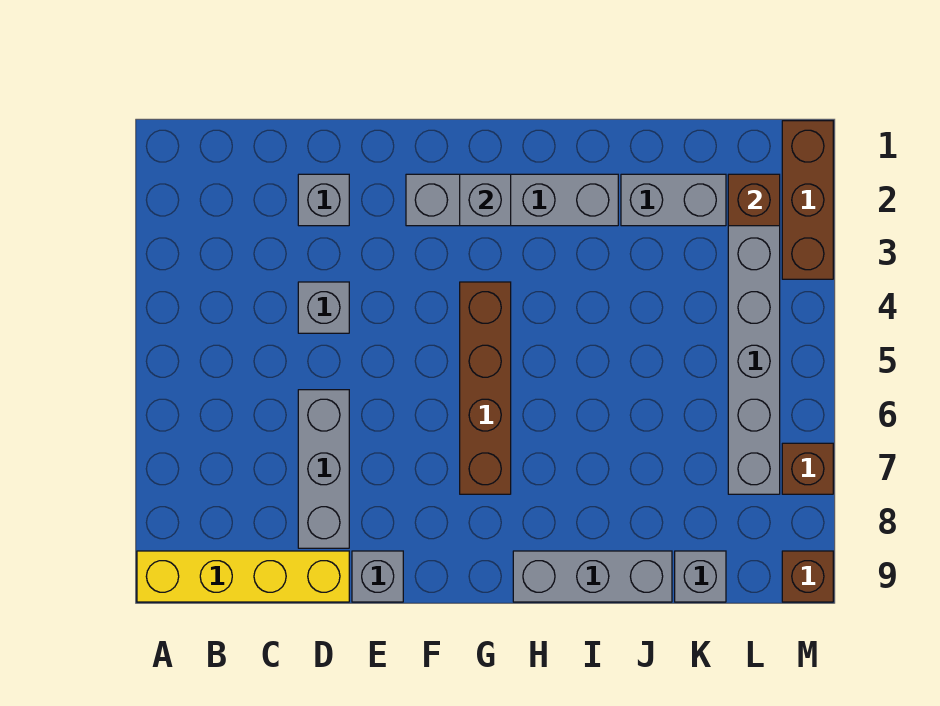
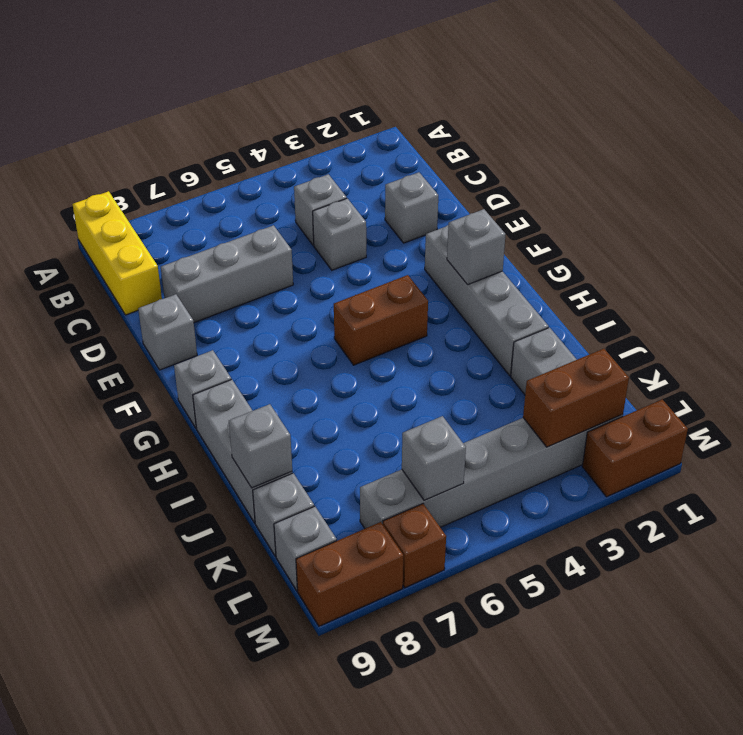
yellow 1x4 brick [137,551,349,602] -> yellow 1x3 brick [73,191,162,315]
none -> grey 1x1 brick [294,174,347,245]
brown 1x4 brick [460,282,511,494] -> brown 1x2 brick [334,275,428,365]
none -> grey 1x1 brick [174,350,231,428]
none -> grey 1x1 brick [229,404,292,488]
brown 1x1 brick [728,174,780,226] -> brown 1x2 brick [523,349,629,447]
none -> grey 1x1 brick [402,416,466,500]
none -> grey 1x1 brick [274,506,337,591]
brown 1x3 brick [782,121,833,279] -> brown 1x2 brick [582,399,688,497]
brown 1x1 brick [782,551,833,602] -> brown 1x2 brick [296,522,403,626]

